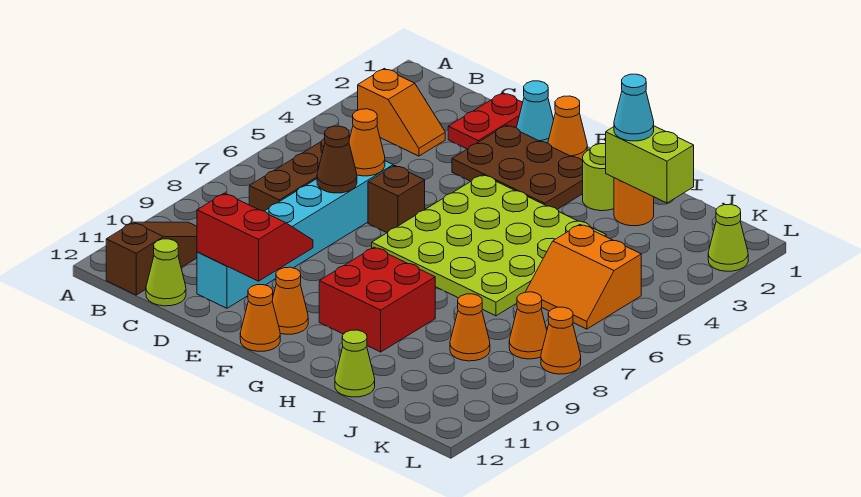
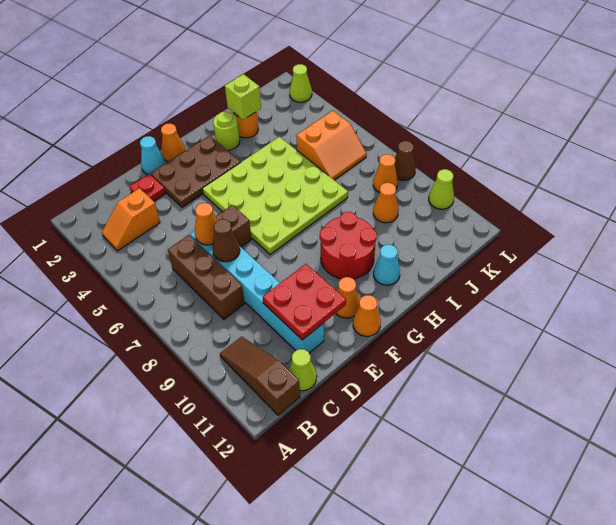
orange 1x2 slope [358,69,445,156] -> orange 1x2 slope turned to [102,188,160,251]
red 1x2 plate [448,93,523,149] -> red 1x1 plate [130,174,165,201]
red 2x2 slope [197,193,313,281] -> red 2x2 plate [262,264,346,340]
red 2x2 brick [319,247,435,352] -> red 2x2 round brick [320,212,377,279]
lime 1x2 brick [606,126,694,203] -> lime 1x1 brick [225,74,261,120]
cyan 1x1 cone [614,74,654,141] -> cyan 1x1 cone moved to [373,244,400,285]
lime 1x1 cone [335,330,375,397] -> lime 1x1 cone moved to [429,169,454,209]
orange 1x1 cone [541,307,581,374] -> brown 1x1 cone [395,141,416,180]

